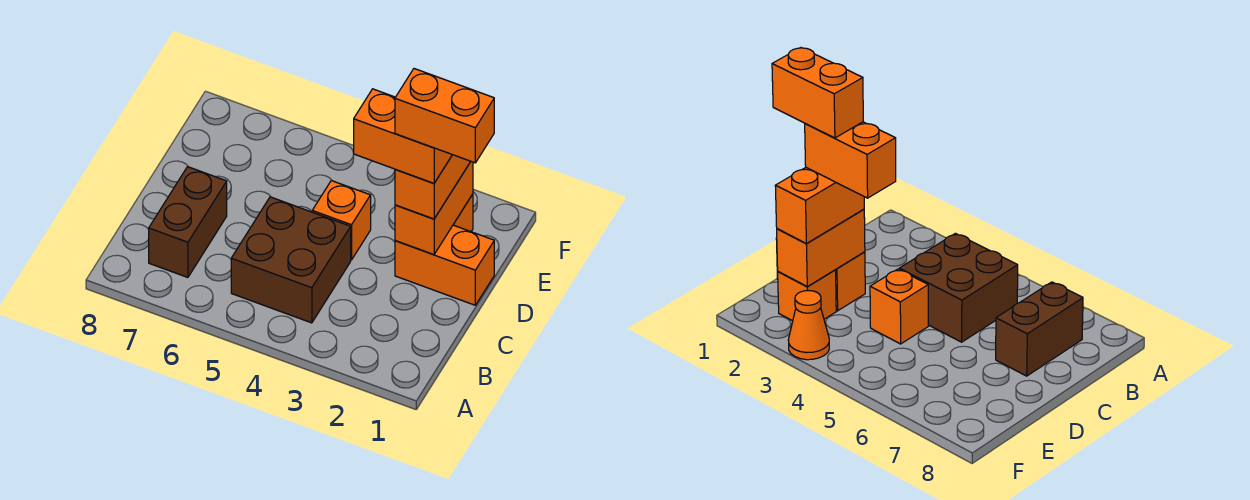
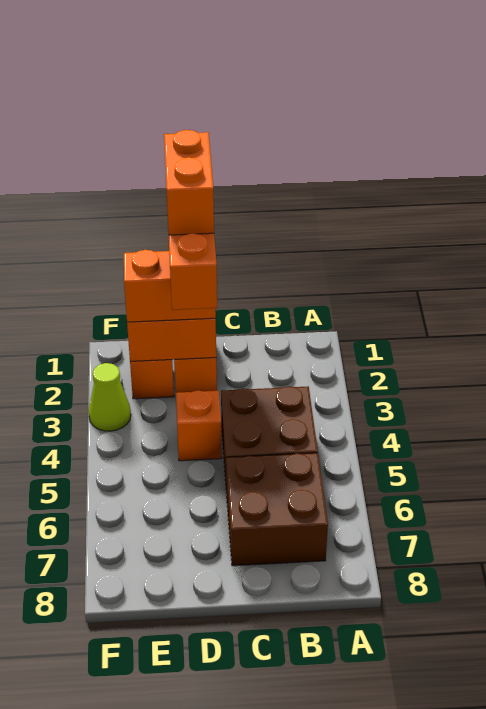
brown 1x2 brick [149,167,227,277] -> brown 2x2 brick [226,453,328,566]
orange 1x1 cone [788,291,829,360] -> lime 1x1 cone [89,363,131,431]

